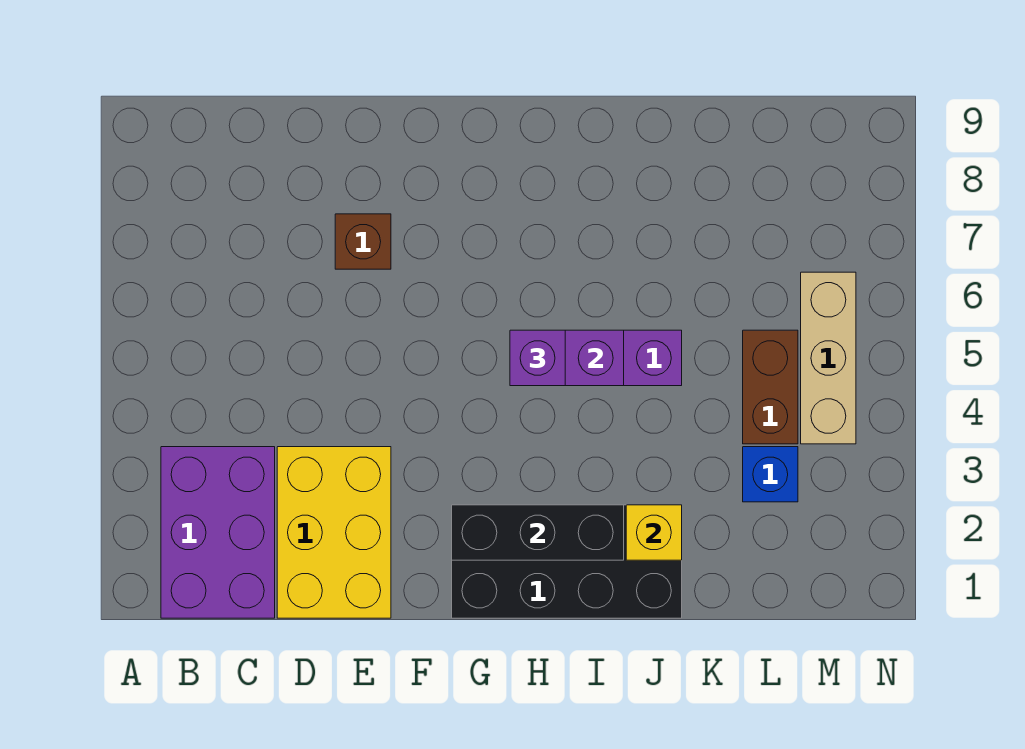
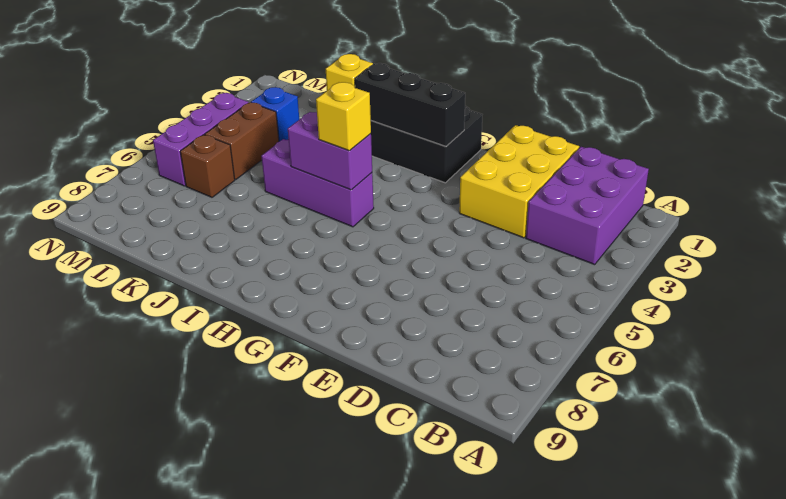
brown 1x1 brick [335,214,391,269] -> brown 1x1 brick moved to [180,135,235,197]
purple 1x1 brick [510,330,565,386] -> yellow 1x1 brick [316,82,371,151]
tan 1x3 brick [801,272,856,444] -> purple 1x3 brick [153,93,249,186]

